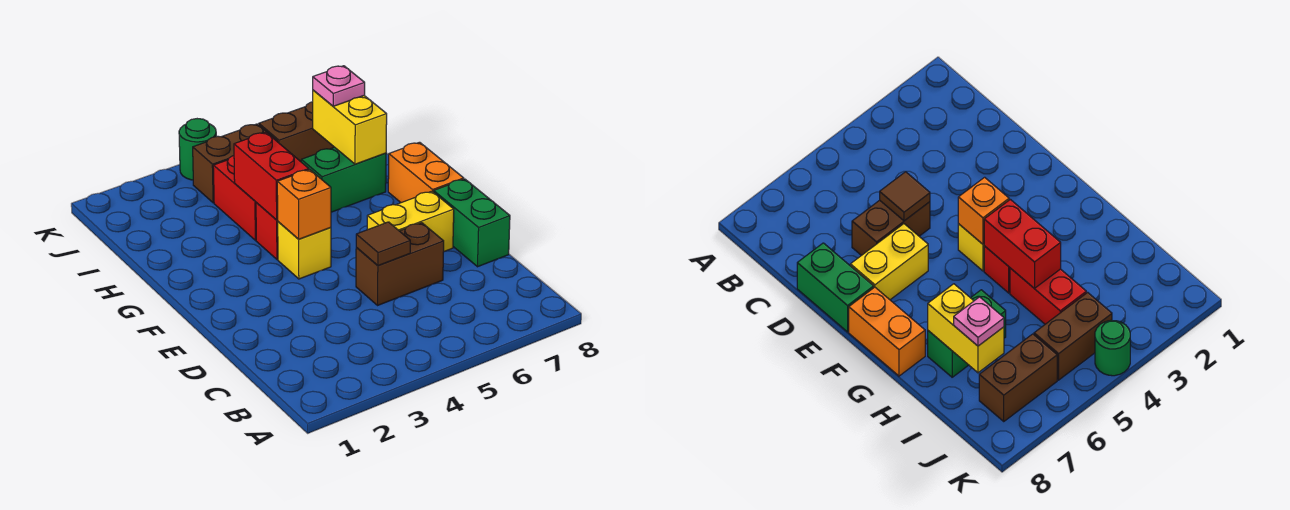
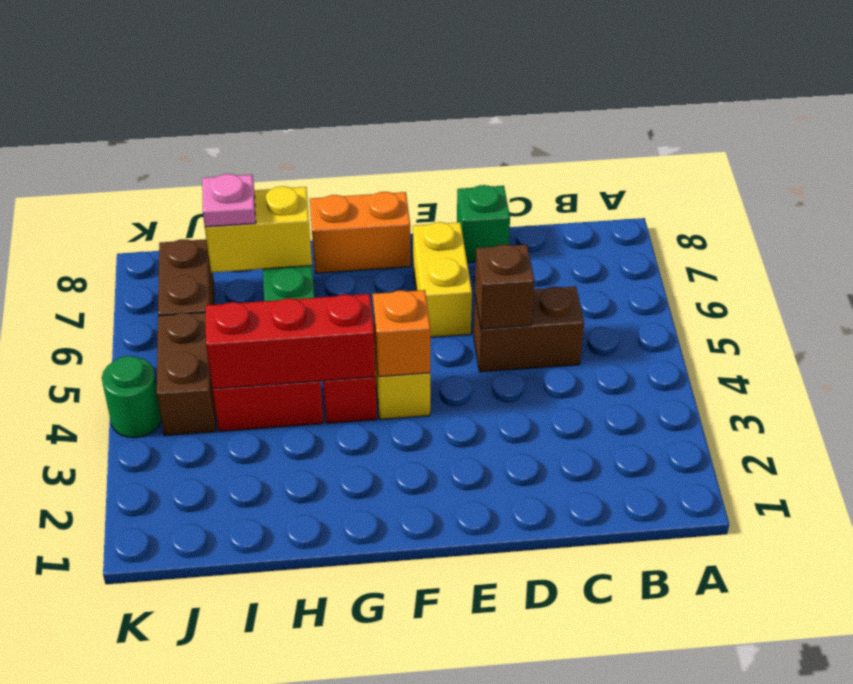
brown 1x2 brick [356,223,444,305] -> brown 1x2 brick turned to [474,286,584,372]
brown 1x1 tile [356,222,410,266] -> brown 1x1 brick [475,244,534,329]
green 1x2 brick [434,179,510,267] -> green 1x1 brick [457,185,510,263]
red 1x2 brick [234,132,309,220] -> red 1x3 brick [206,294,375,389]

